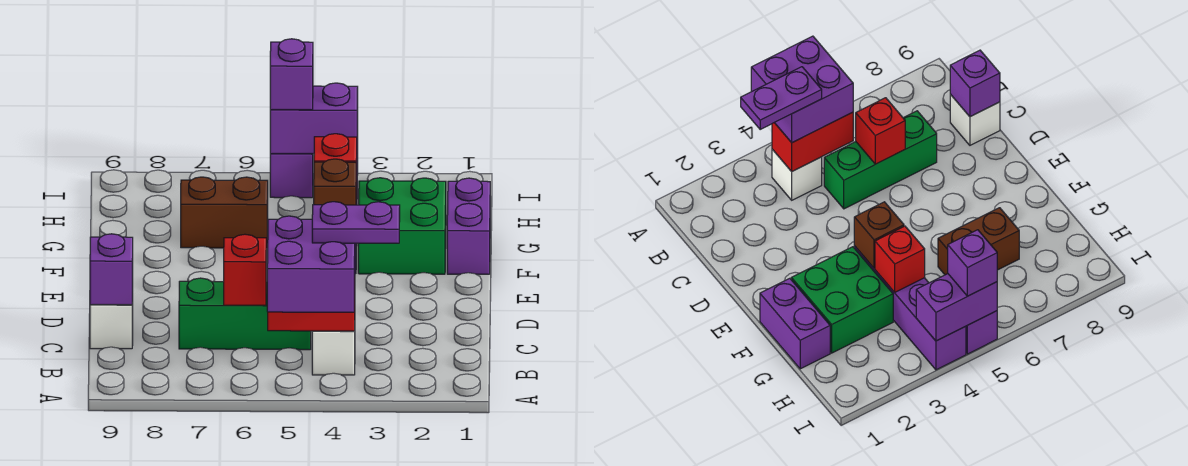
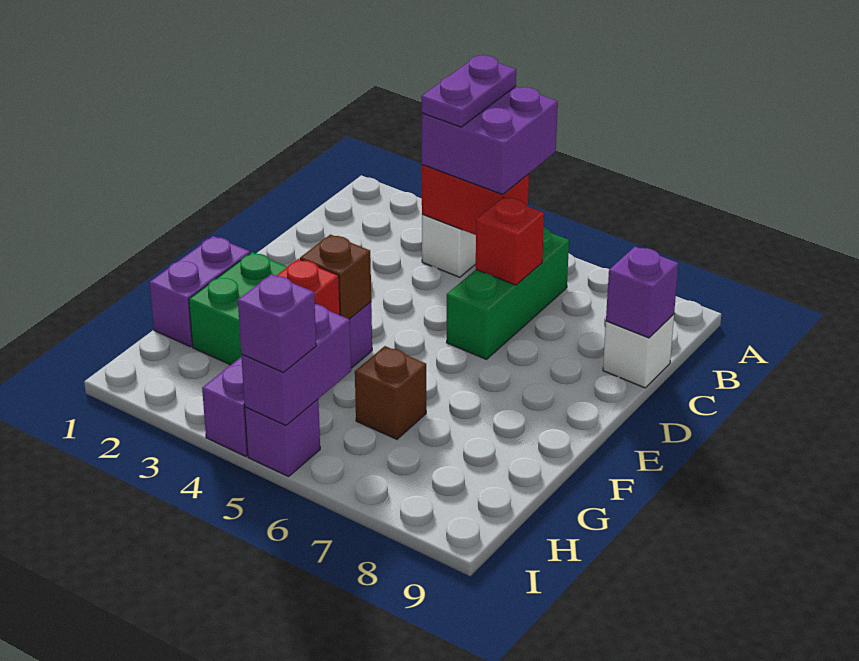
purple 1x2 plate [312,202,400,243] -> purple 1x2 plate turned to [422,55,516,127]
green 1x3 brick [179,278,311,350] -> green 1x3 brick turned to [446,227,569,359]
brown 1x2 brick [181,177,268,248] -> brown 1x1 brick [355,346,426,439]
purple 1x2 brick [270,83,358,154] -> purple 1x2 brick turned to [241,304,351,425]

